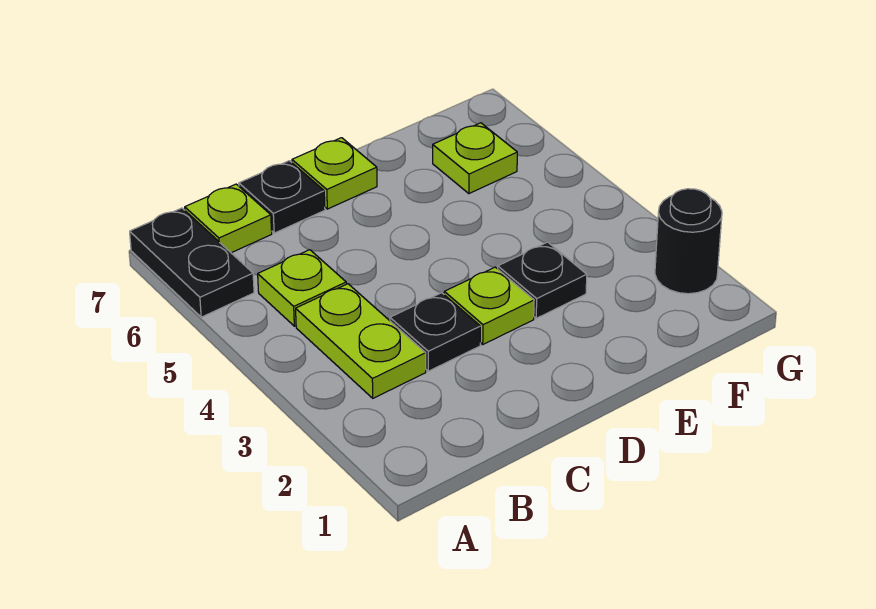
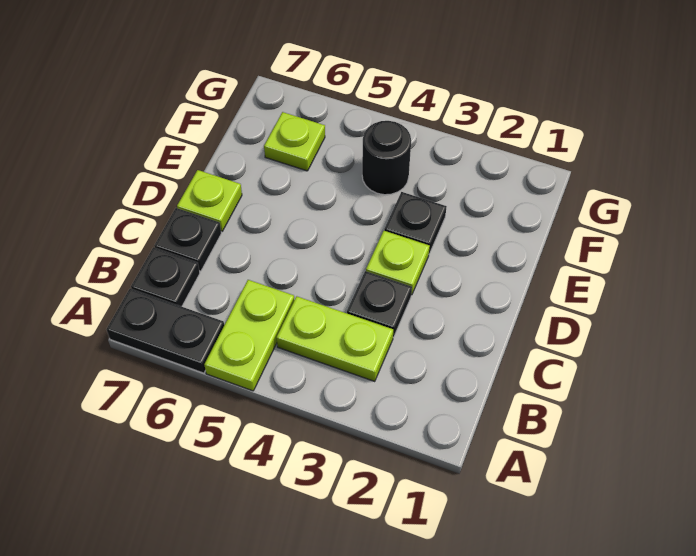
lime 1x1 plate [258,250,346,326] -> lime 1x2 plate [204,280,294,391]
lime 1x1 plate [185,184,272,253] -> black 1x1 plate [131,247,200,307]
black 1x1 round brick [655,189,722,294] -> black 1x1 round brick moved to [362,121,411,195]

